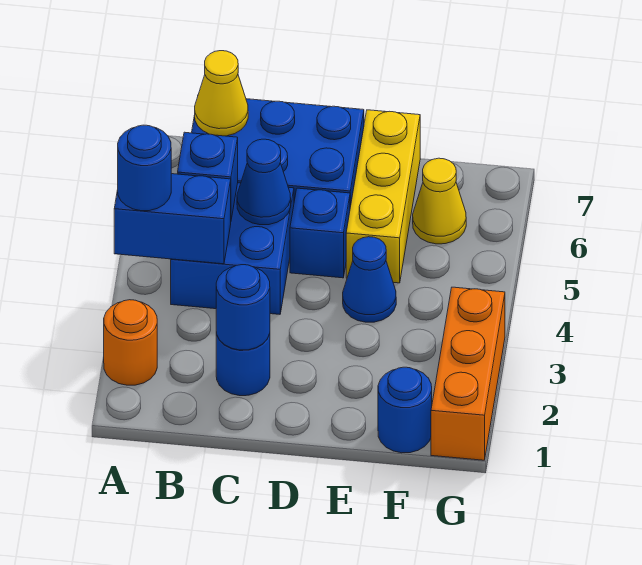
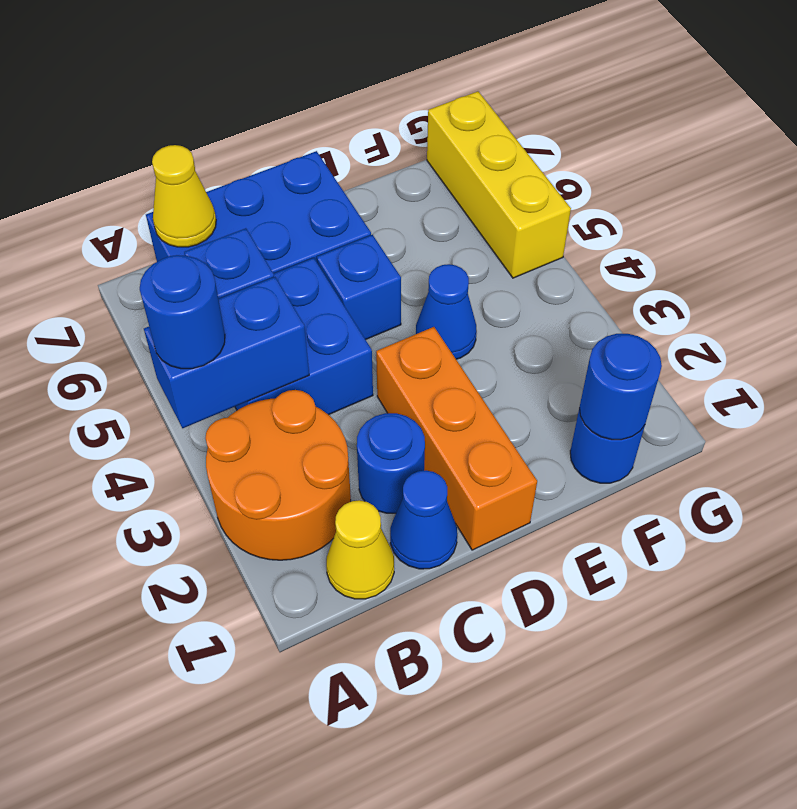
orange 1x1 round brick [104,300,157,385] -> orange 2x2 round brick [205,390,351,560]
blue 1x1 round brick [216,265,270,350] -> blue 1x1 round brick moved to [580,334,662,440]
blue 1x1 cone [237,139,291,225] -> blue 1x1 cone moved to [390,470,457,569]
yellow 1x3 brick [346,110,420,283] -> yellow 1x3 brick moved to [427,91,571,278]
yellow 1x1 cone [413,158,466,244] -> yellow 1x1 cone moved to [326,500,394,599]
orange 1x3 brick [431,287,505,460] -> orange 1x3 brick moved to [376,327,537,550]

